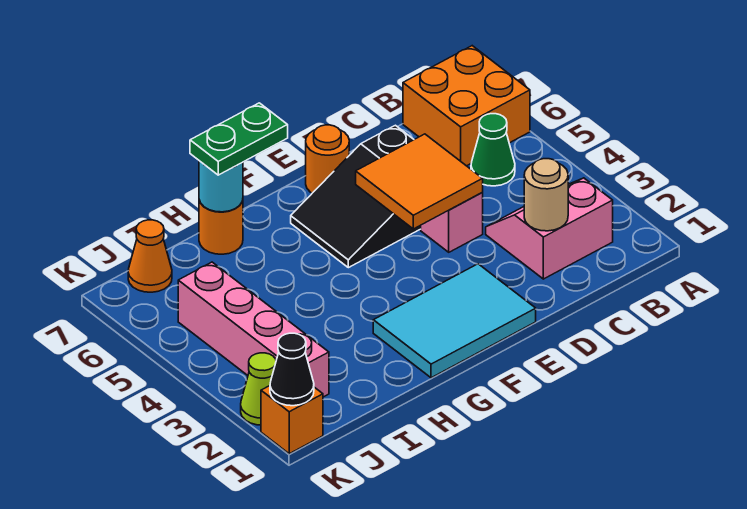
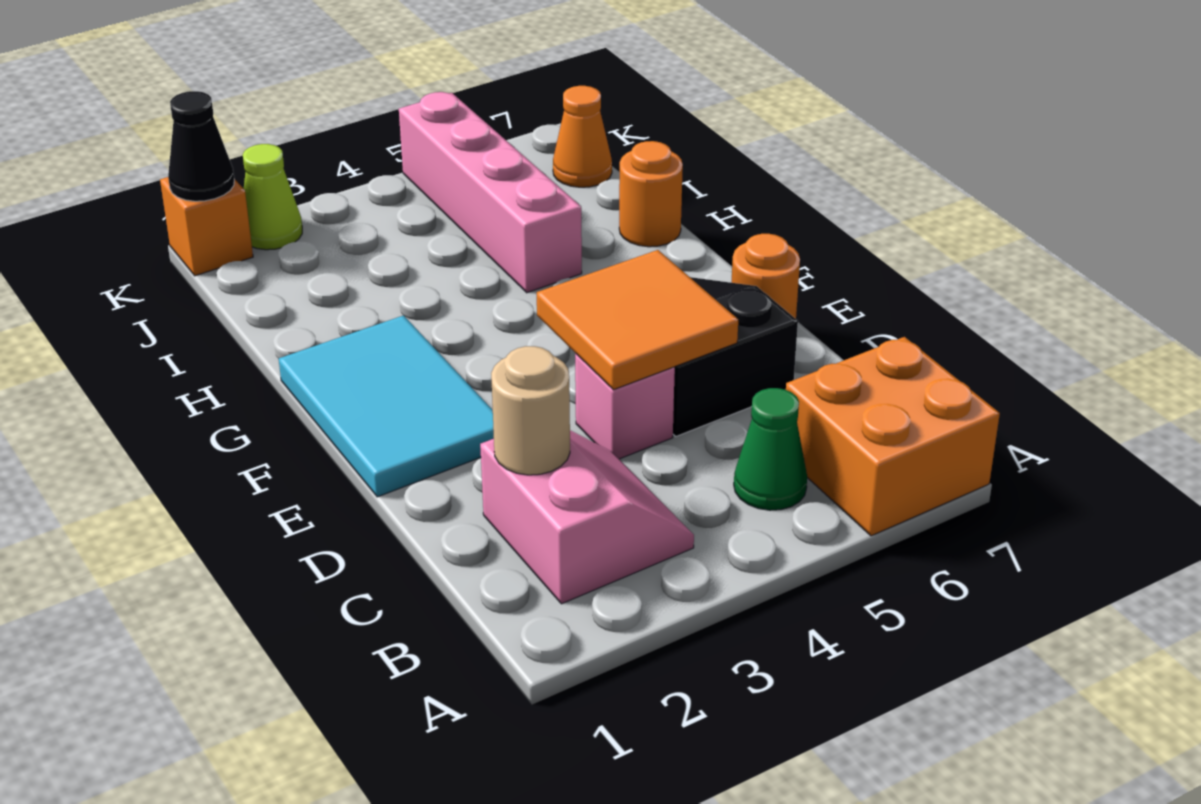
green 1x2 plate [190,103,288,175] -> none
cyan 1x1 round brick [199,161,243,212] -> none
pink 1x4 brick [178,262,329,397] -> pink 1x4 brick turned to [399,92,582,293]

